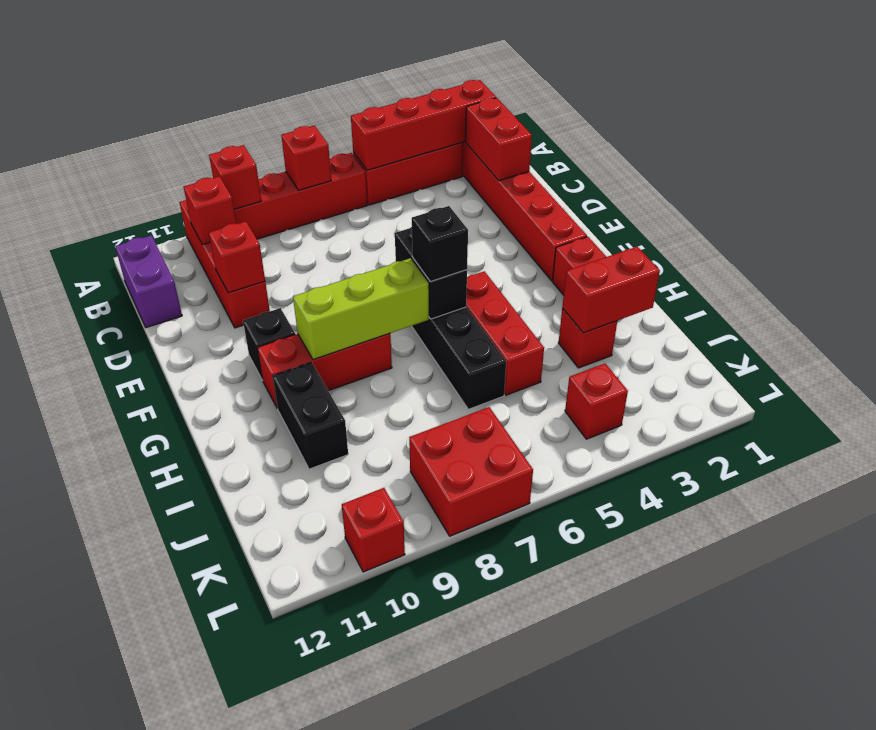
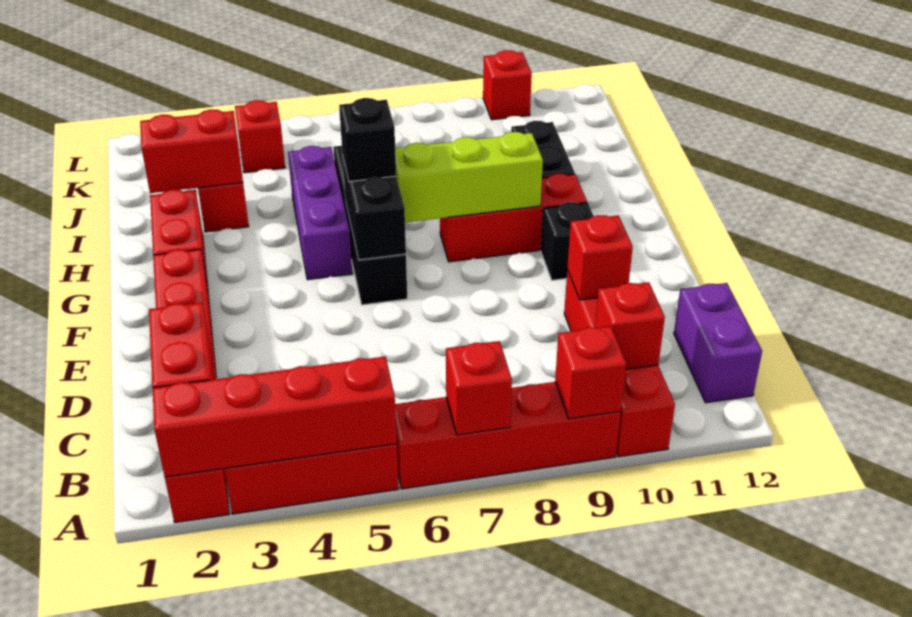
red 1x3 brick [466,271,544,395] -> purple 1x3 brick [288,146,352,280]
red 2x2 brick [409,407,533,536] -> none

